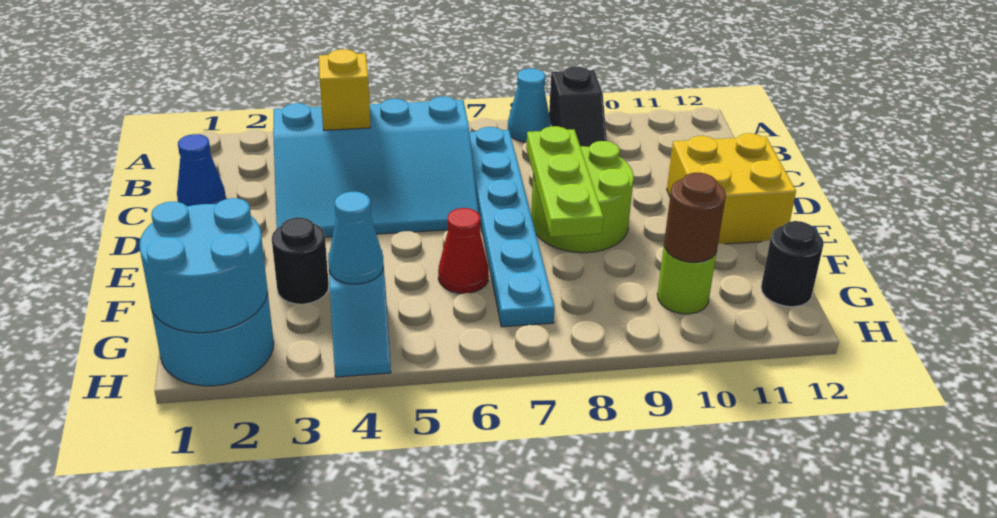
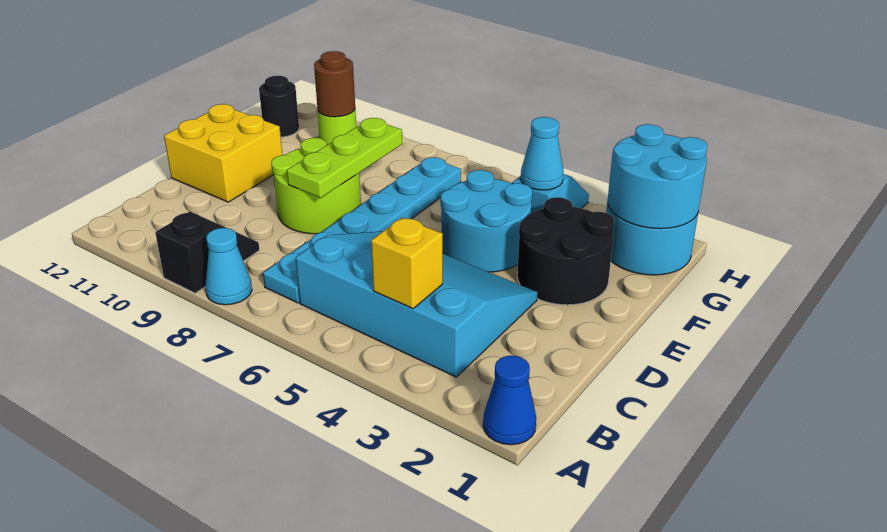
blue 1x1 cone [177,134,226,206] -> blue 1x1 cone moved to [483,356,536,445]
none -> cyan 2x2 round brick [441,170,532,272]
black 1x1 round brick [272,217,329,304] -> black 2x2 round brick [517,197,615,305]
red 1x1 cone [438,208,489,293] -> none

